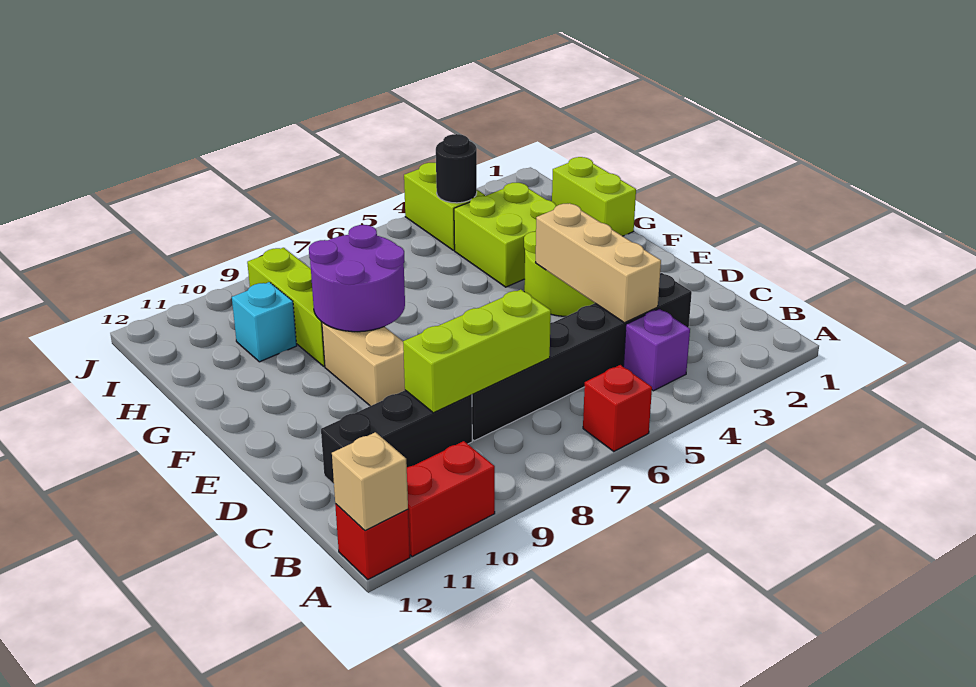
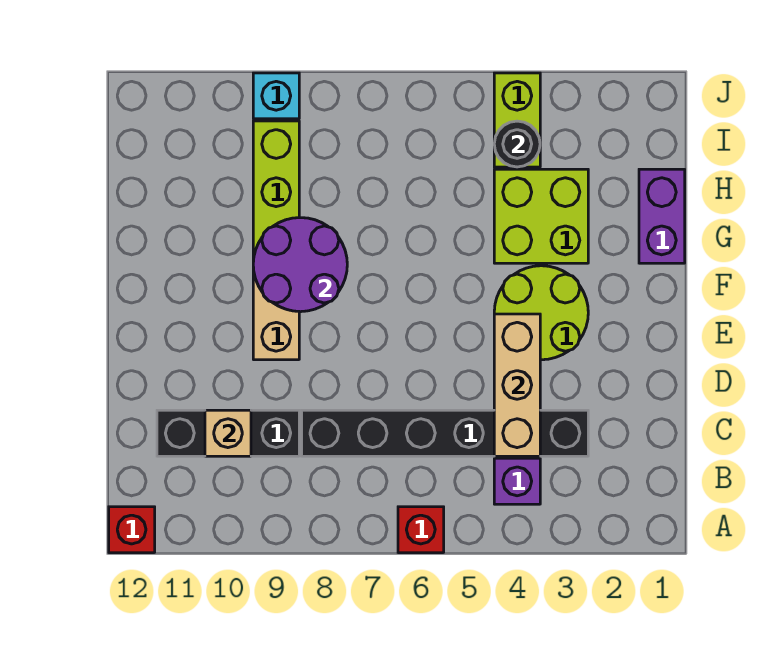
red 1x2 brick [407,441,495,557] -> none
tan 1x1 brick [332,432,408,531] -> tan 1x1 brick moved to [205,410,251,456]
lime 1x3 brick [403,290,551,413] -> none
lime 1x2 brick [552,157,636,236] -> purple 1x2 brick [639,169,685,263]
cyan 1x1 brick [232,282,297,362] -> cyan 1x1 brick moved to [253,73,299,119]

